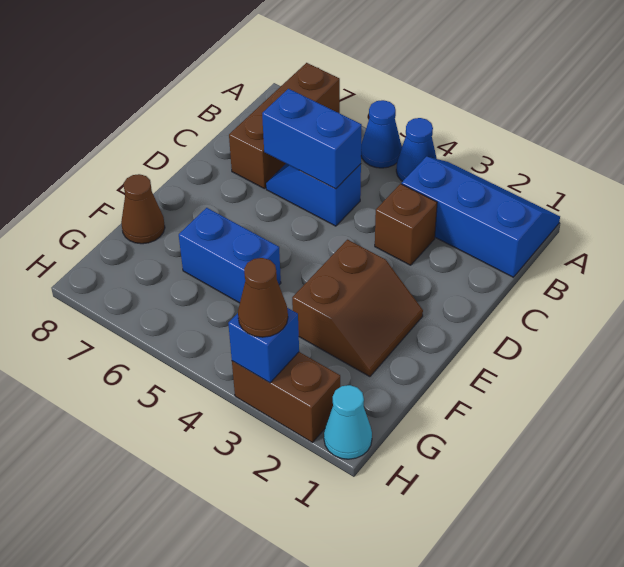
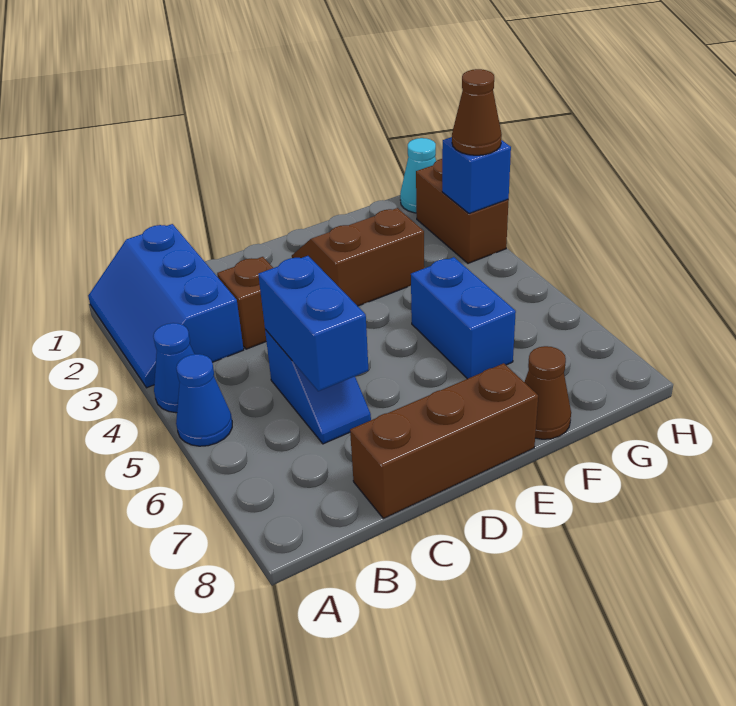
brown 1x3 brick [229,63,340,189] -> brown 1x3 brick moved to [350,363,538,519]

